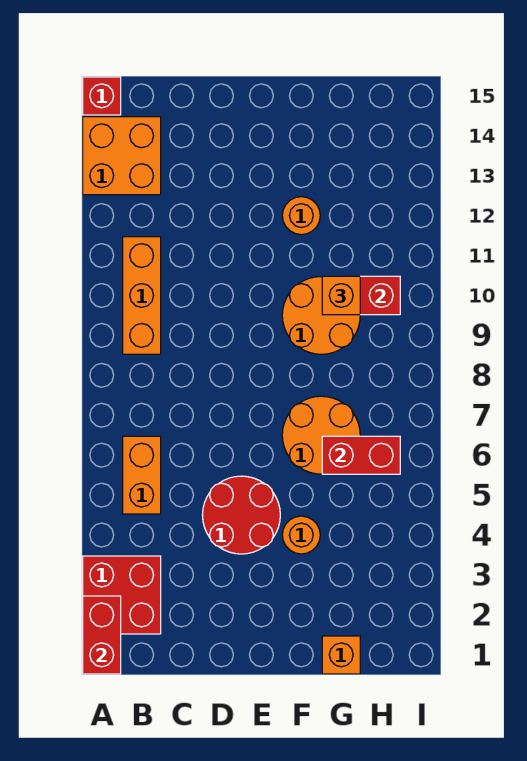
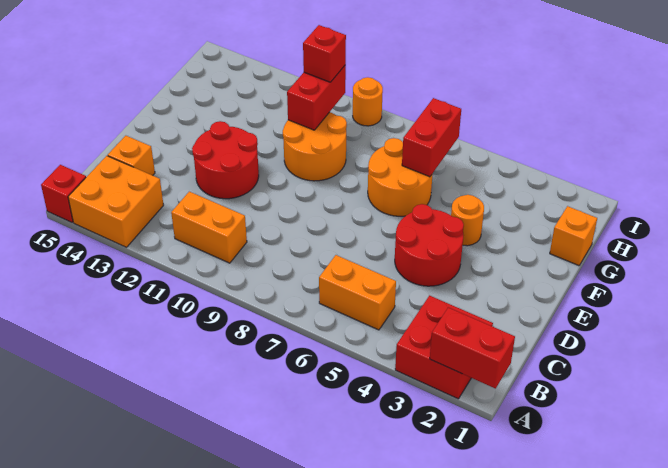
orange 1x3 brick [123,237,161,354] -> orange 1x2 brick [171,192,247,263]
none -> red 2x2 round brick [192,121,259,199]
orange 1x1 round brick [282,197,320,235] -> orange 1x1 round brick moved to [353,77,383,126]
orange 1x1 brick [322,276,360,315] -> orange 1x1 brick moved to [108,136,155,175]
none -> red 1x1 brick [303,25,346,82]

